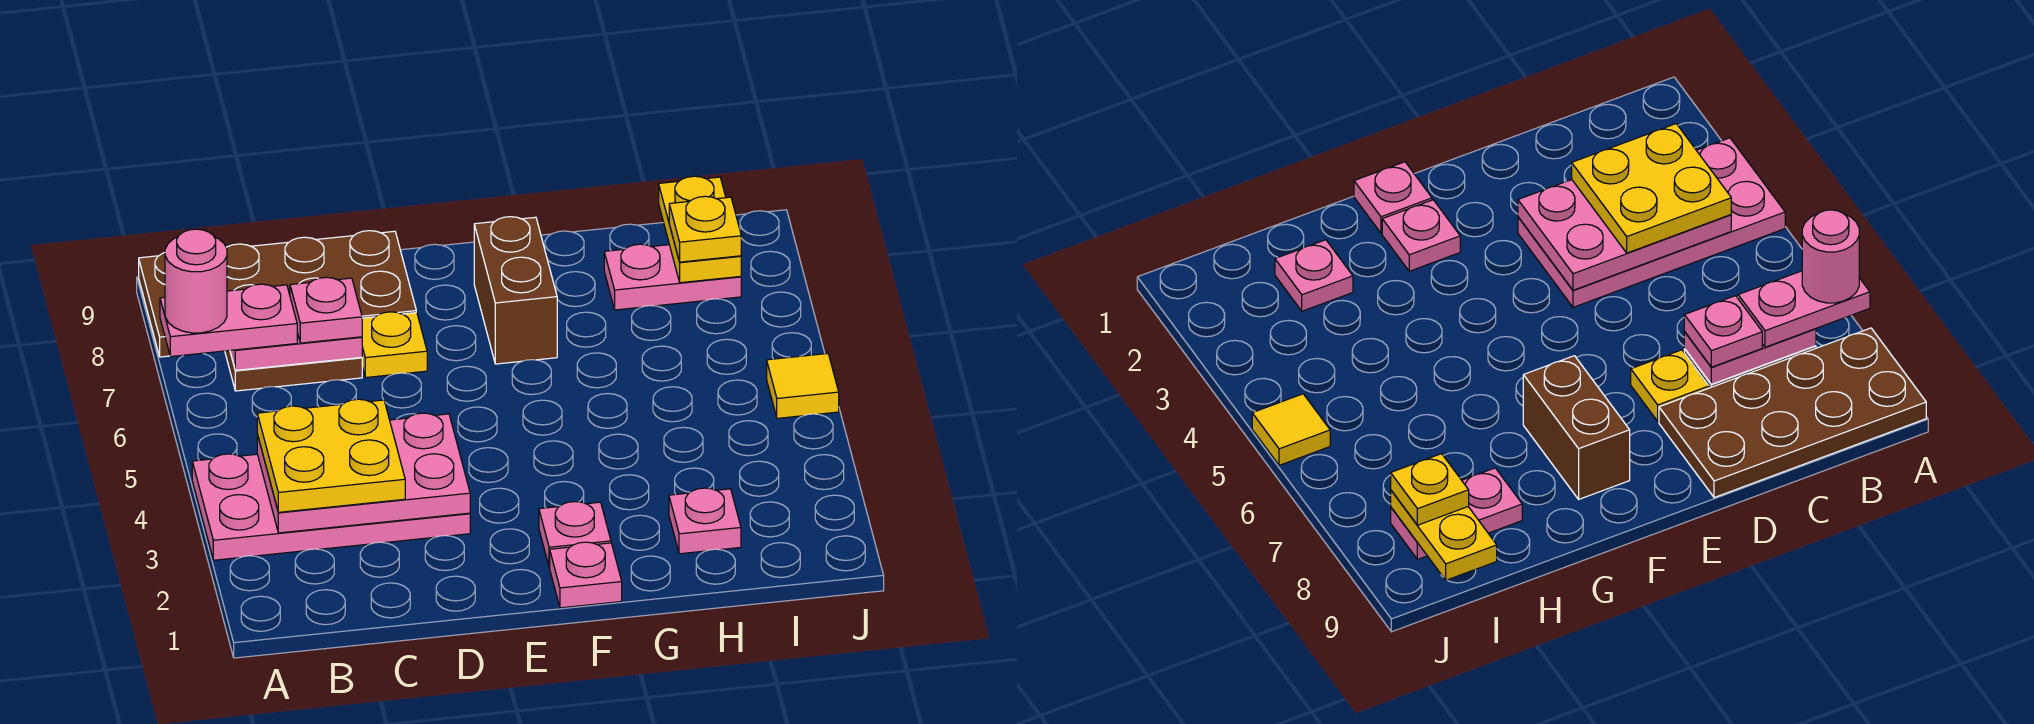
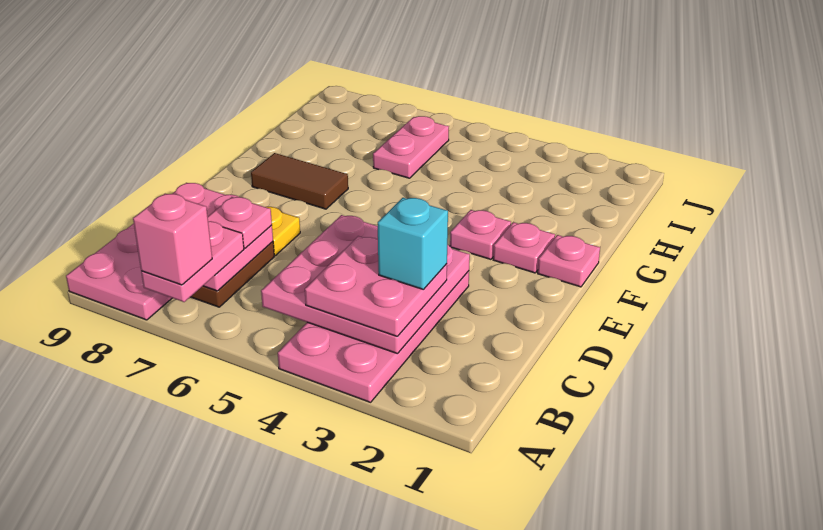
pink 1x1 round brick [165,229,227,333] -> pink 1x1 brick [133,194,212,285]
brown 2x4 plate [139,231,416,357] -> pink 2x4 plate [66,183,238,320]
pink 2x3 plate [257,413,470,533] -> pink 3x3 plate [261,215,470,354]
yellow 2x2 plate [257,399,405,512] -> pink 2x2 plate [305,236,447,336]
none -> cyan 1x1 brick [378,198,448,290]
brown 1x2 brick [474,217,557,364] -> brown 1x2 tile [251,153,348,209]
pink 1x1 plate [669,488,741,554] -> pink 1x1 plate moved to [450,210,511,259]
pink 1x2 plate [604,244,741,310] -> pink 1x2 plate moved to [373,116,449,178]
yellow 1x2 plate [659,176,741,283] -> none
yellow 1x1 plate [669,196,741,262] -> none
yellow 1x1 tile [767,354,839,418] -> none

